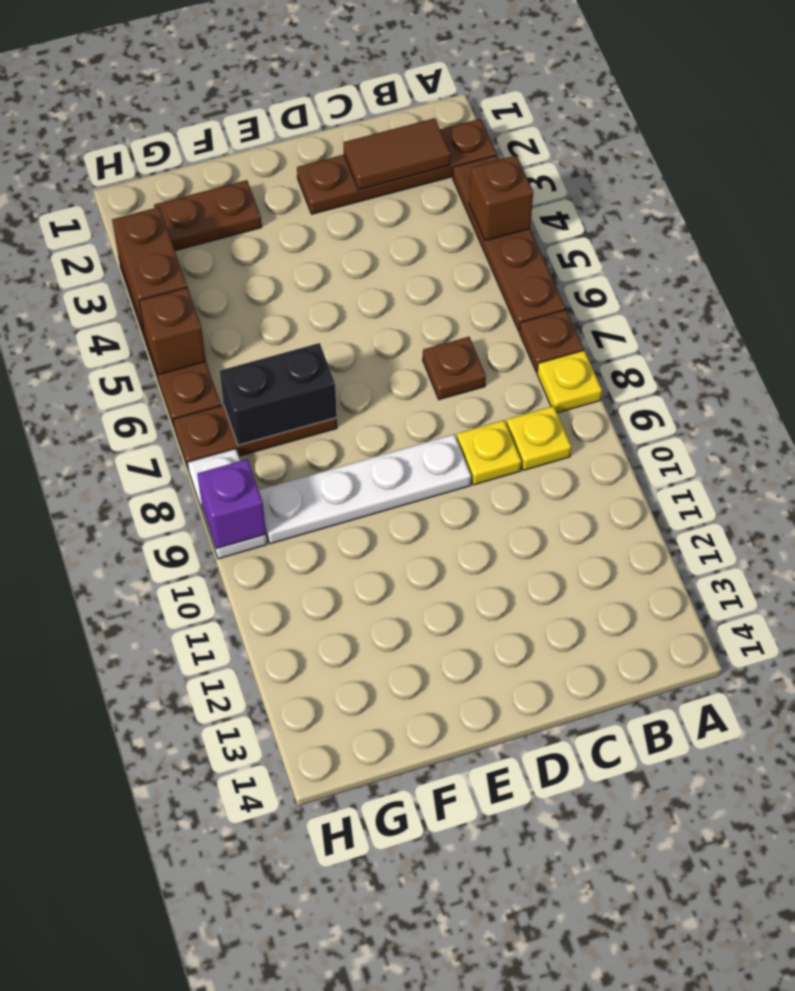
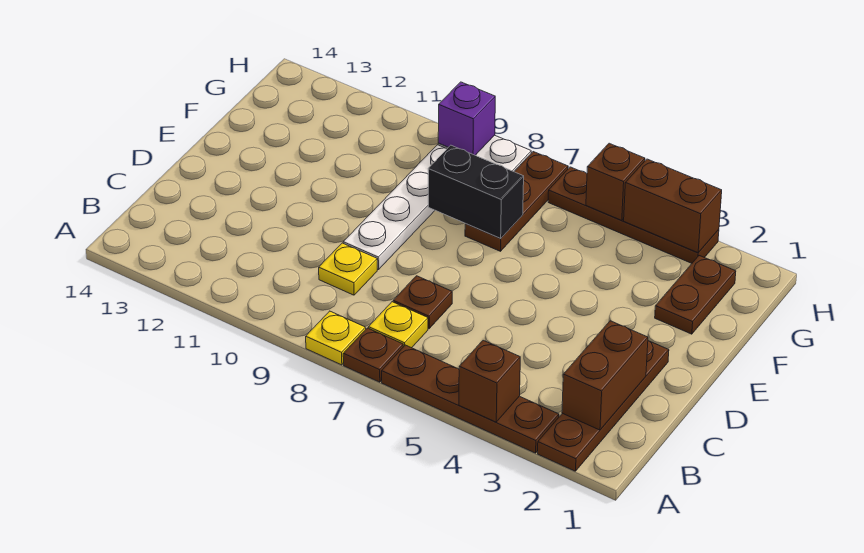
brown 1x2 tile [343,118,450,190] -> brown 1x2 brick [562,321,648,430]
yellow 1x1 plate [506,406,571,471] -> yellow 1x1 plate moved to [369,302,428,348]
black 1x2 brick [220,343,337,445] -> black 1x2 brick turned to [428,145,524,239]

